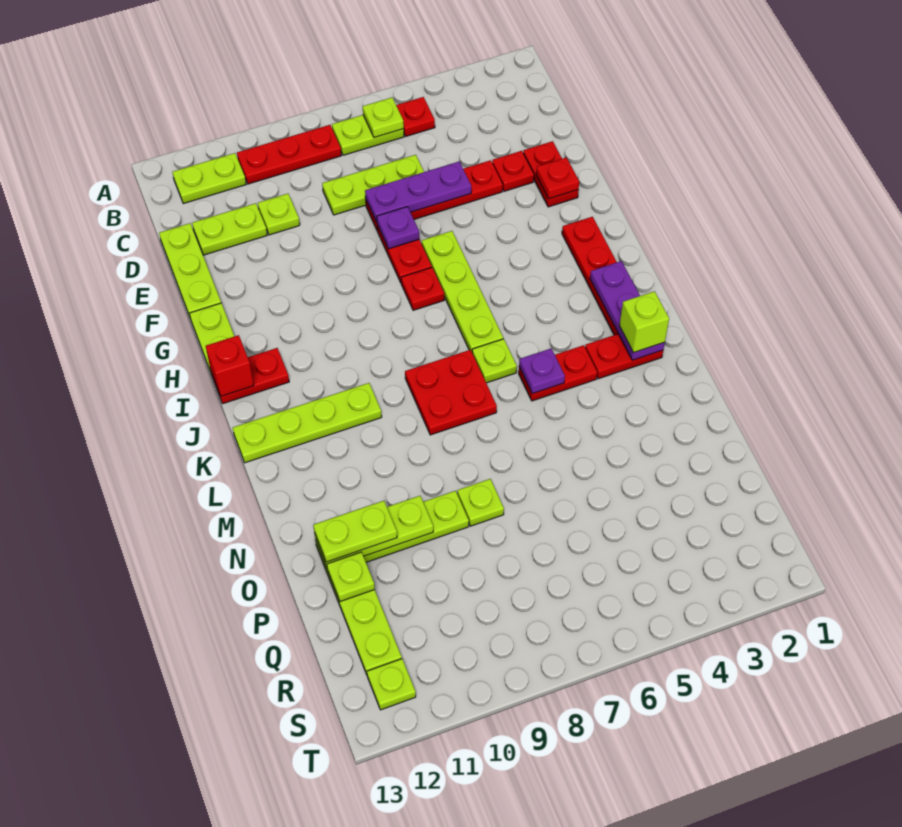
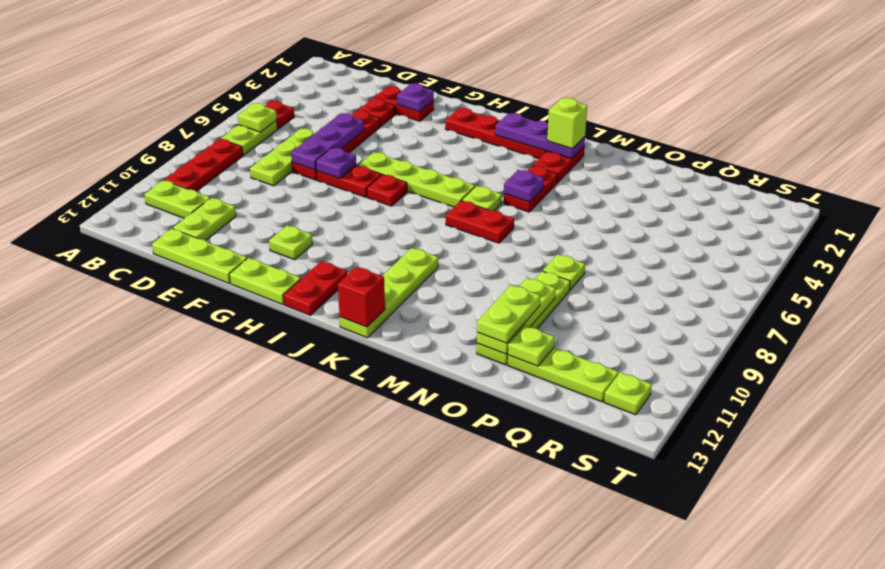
lime 1x2 plate [172,153,246,204] -> lime 1x2 plate turned to [144,180,210,218]
lime 1x1 plate [258,194,300,235] -> lime 1x1 plate moved to [269,225,312,260]
red 1x1 plate [536,157,579,199] -> purple 1x1 plate [397,83,434,112]
red 1x1 brick [206,335,254,396] -> red 1x1 brick moved to [338,267,385,327]
red 2x2 plate [405,350,497,435] -> red 1x2 plate [446,201,514,243]

